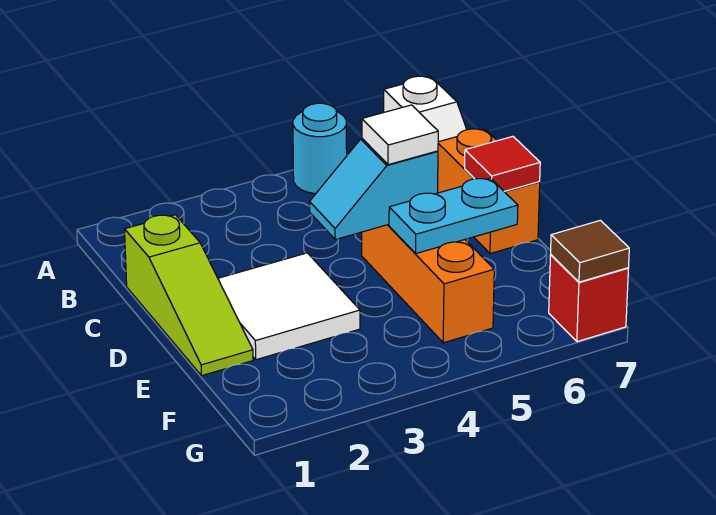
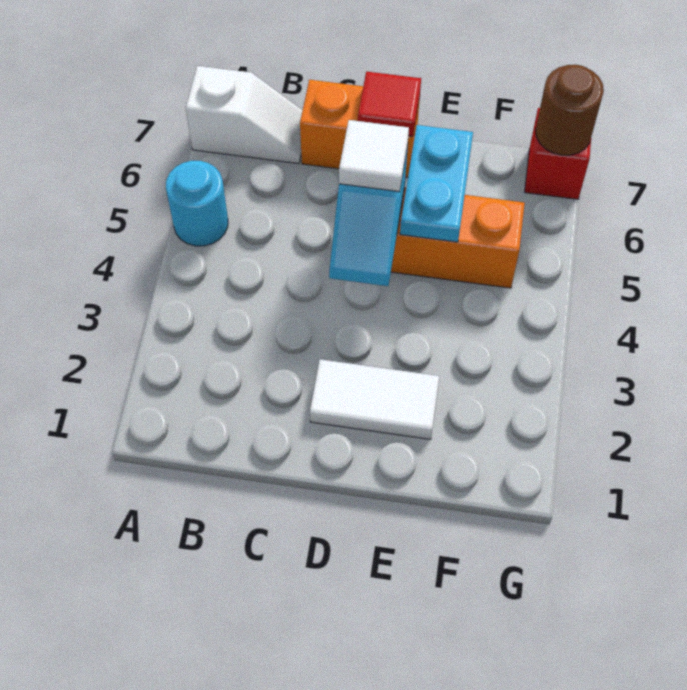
lime 1x3 slope [125,215,253,376] -> none
white 2x2 tile [218,253,360,360] -> white 1x2 tile [310,359,439,439]
brown 1x1 tile [551,220,629,282] -> brown 1x1 round brick [536,65,604,155]

